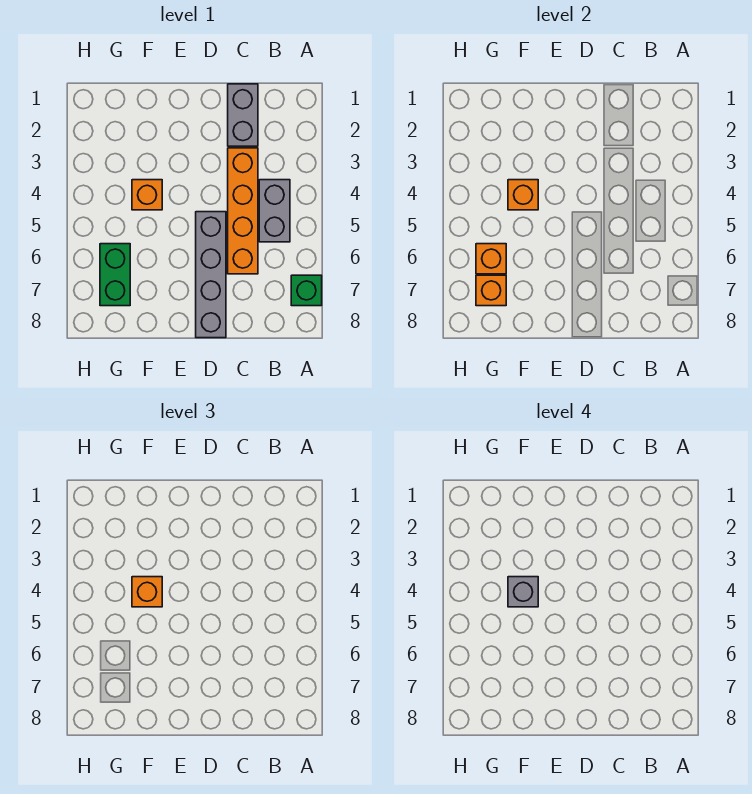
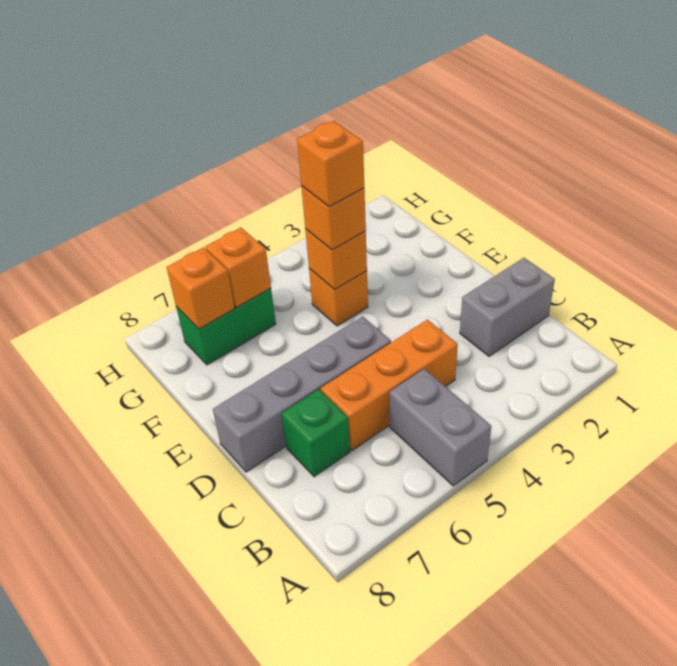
green 1x1 brick [291,275,322,306] -> green 1x1 brick moved to [281,389,350,477]
grey 1x2 brick [259,180,290,242] -> grey 1x2 brick turned to [389,369,491,486]
orange 1x4 brick [228,148,258,274] -> orange 1x3 brick [321,320,458,451]
grey 1x1 brick [508,577,538,607] -> orange 1x1 brick [297,121,364,207]

